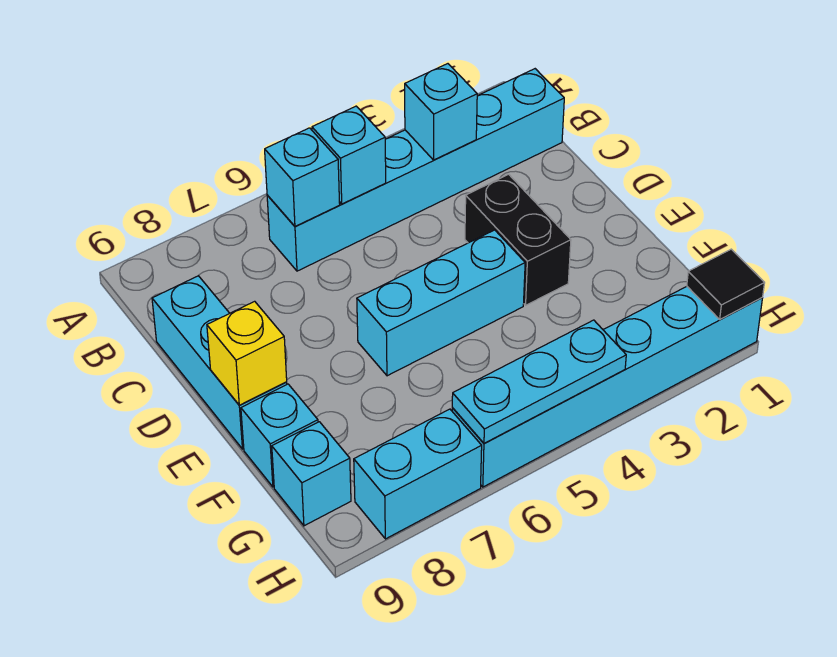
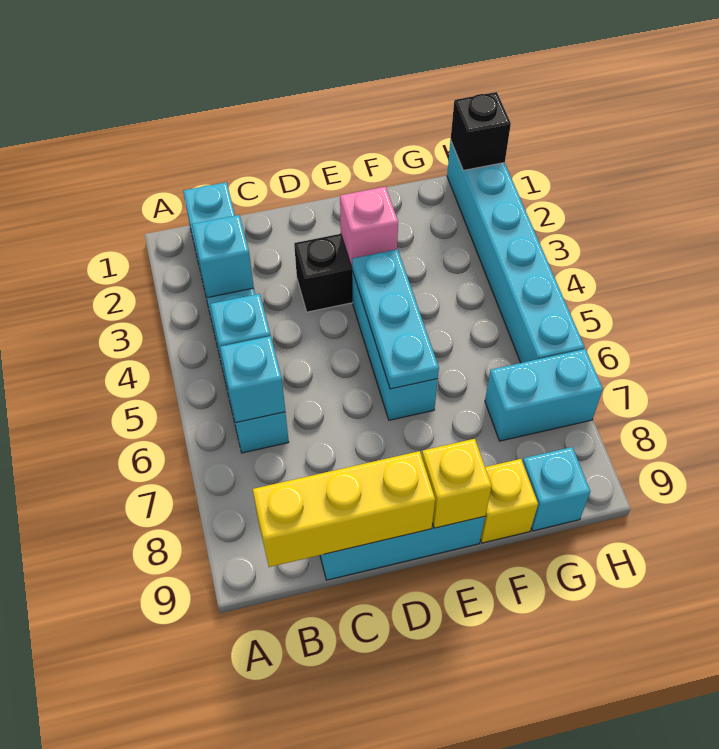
none -> yellow 1x3 brick [253,451,435,567]
none -> pink 1x1 brick [340,187,398,267]
cyan 1x1 brick [241,384,318,487] -> yellow 1x1 brick [480,459,538,543]
black 1x1 tile [687,249,764,319] -> black 1x1 brick [451,92,511,170]
cyan 1x3 plate [452,320,626,444] -> cyan 1x3 plate moved to [352,249,439,389]
cyan 1x2 brick [354,409,482,539] -> cyan 1x2 brick turned to [485,349,603,441]

